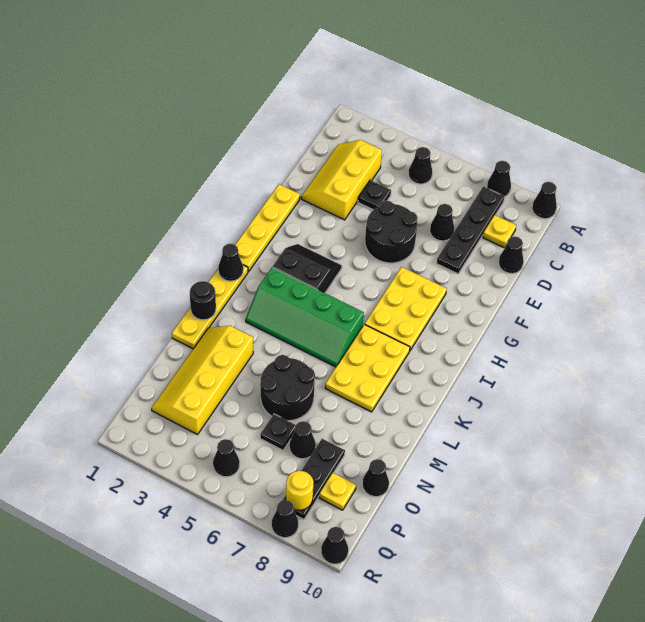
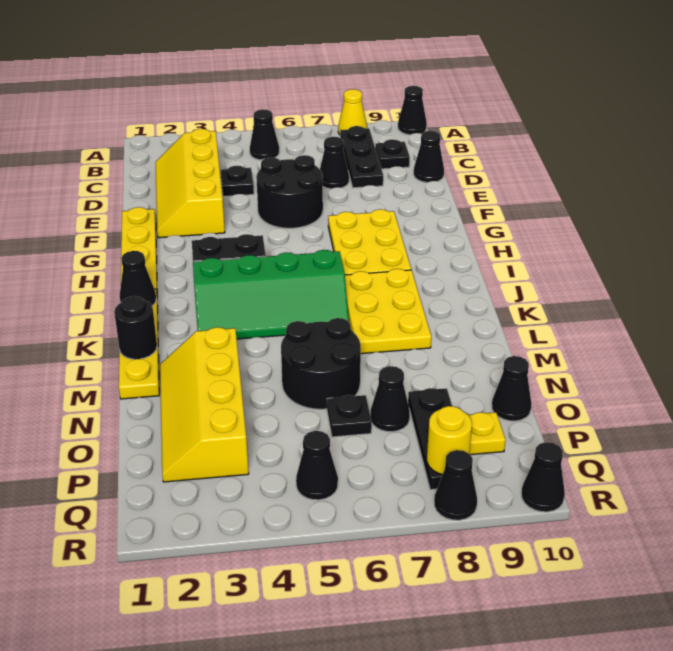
black 1x1 cone [487,161,511,196] -> yellow 1x1 cone [338,89,367,135]
black 1x4 plate [436,187,505,274] -> black 1x3 plate [340,126,383,188]
yellow 2x3 slope [301,140,382,220] -> yellow 2x4 slope [156,129,225,238]
yellow 1x1 plate [483,215,516,248] -> black 1x1 plate [375,139,410,169]

